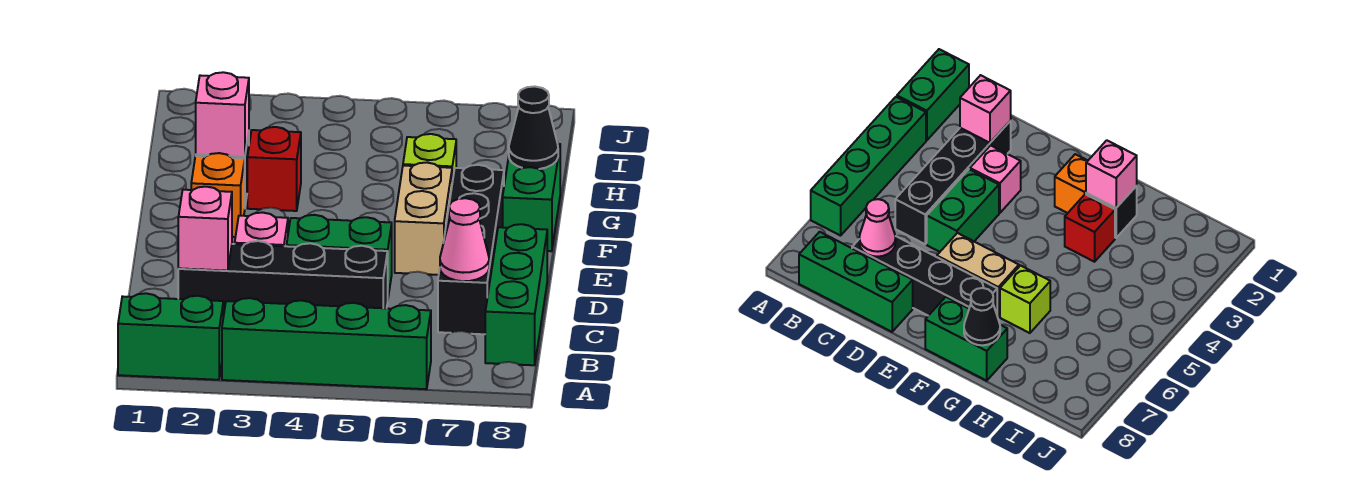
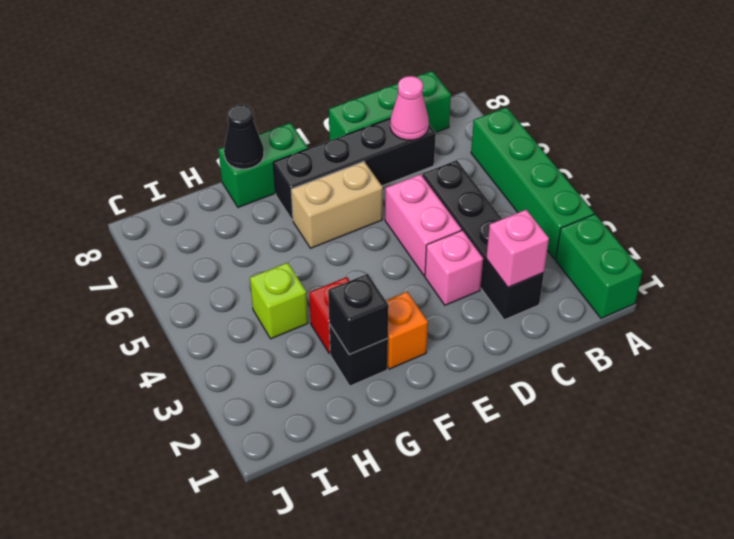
green 1x2 brick [287,215,392,296] -> pink 1x2 brick [385,174,461,276]
pink 1x1 brick [196,72,249,156] -> black 1x1 brick [328,274,389,355]
lime 1x1 brick [403,134,456,182] -> lime 1x1 brick moved to [250,263,308,339]

